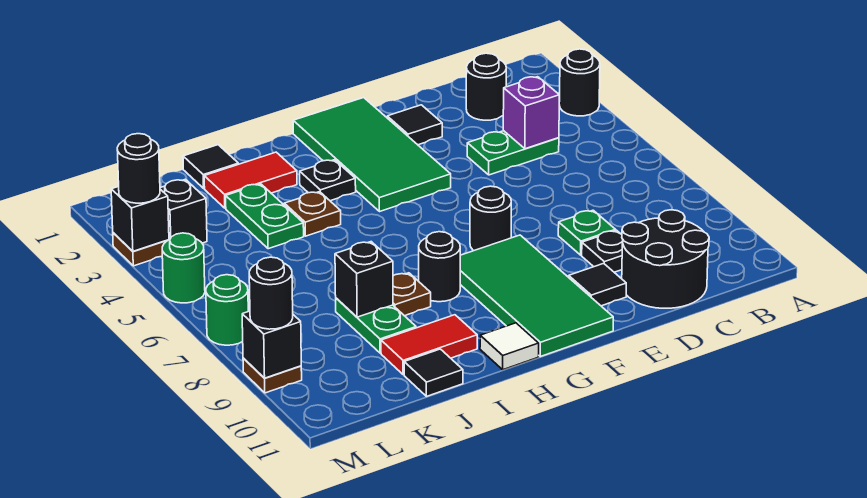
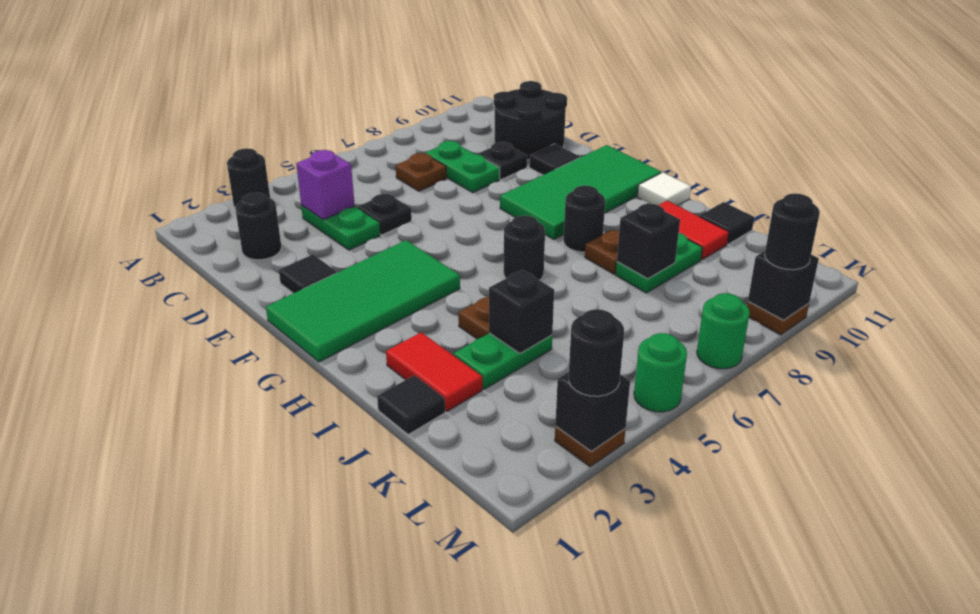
none -> brown 1x1 plate [396,153,447,191]
green 1x1 plate [558,210,616,255] -> green 1x2 plate [425,141,500,193]
black 1x1 round brick [470,186,511,251] -> black 1x1 round brick moved to [504,215,545,280]
black 1x1 plate [300,160,356,201] -> black 1x1 plate moved to [357,194,412,235]
black 1x1 brick [160,179,207,243] -> black 1x1 brick moved to [489,270,554,354]

